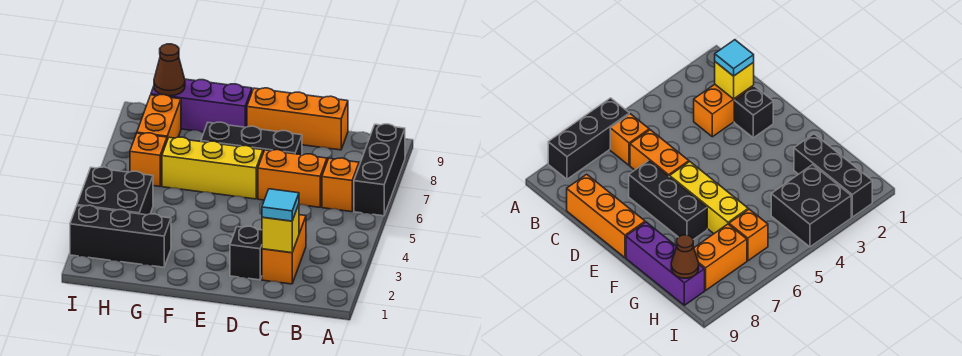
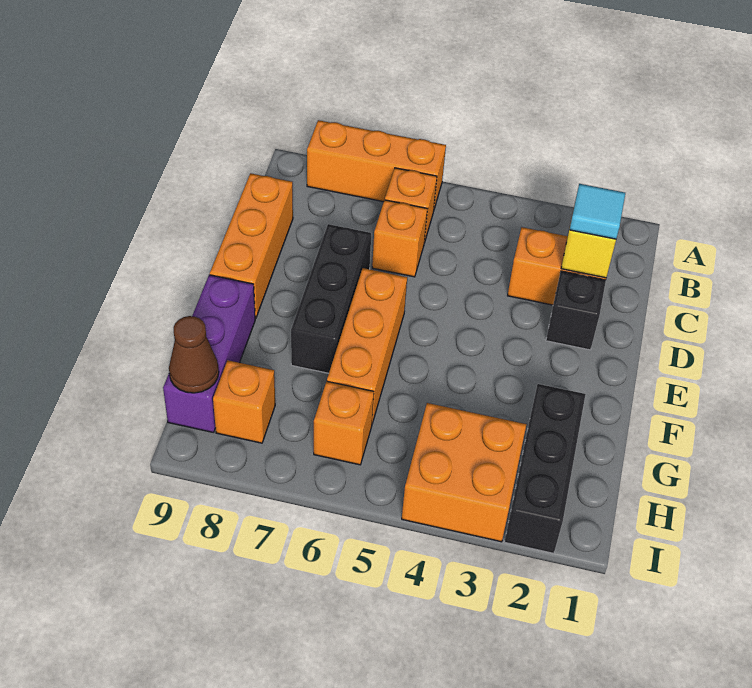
black 1x3 brick [354,124,405,216] -> orange 1x3 brick [307,120,446,209]
orange 1x2 brick [258,150,327,207] -> orange 1x1 brick [372,200,427,277]
yellow 1x3 brick [162,137,263,199] -> orange 1x3 brick [327,268,407,423]
black 2x2 brick [77,167,153,215] -> orange 2x2 brick [402,403,526,542]
orange 1x2 brick [137,95,181,140] -> orange 1x1 brick [213,360,275,443]

